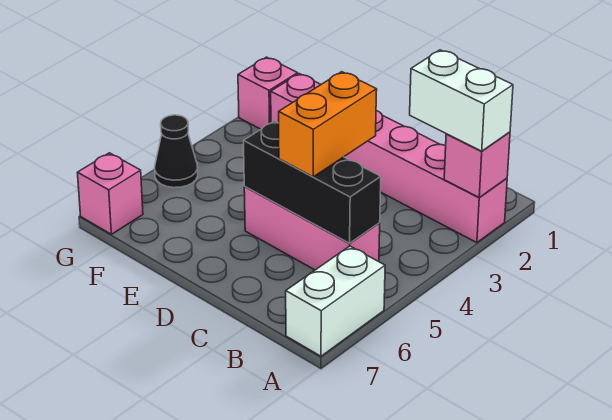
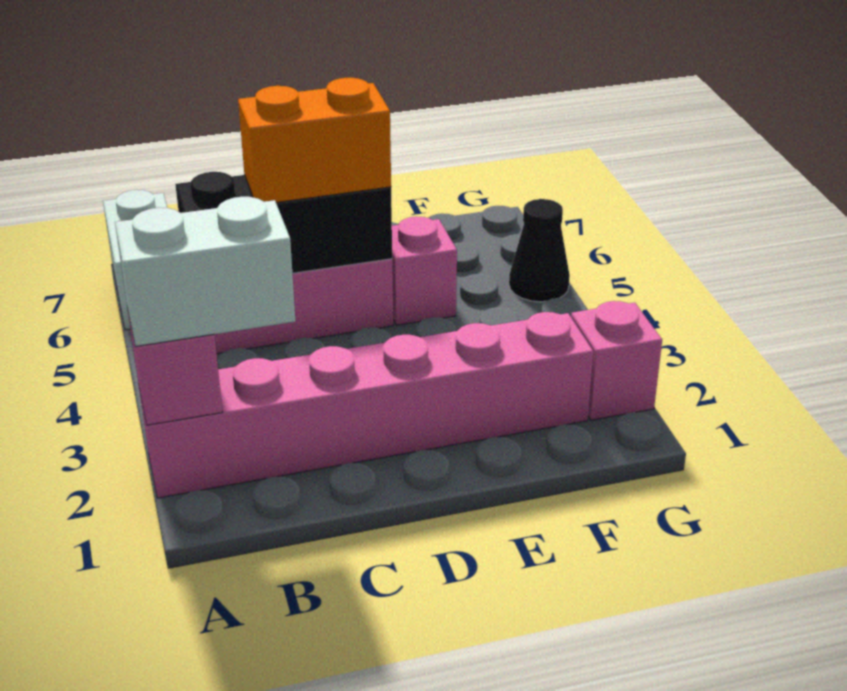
orange 1x2 brick [279,72,377,177] -> orange 1x2 brick turned to [238,78,391,202]
pink 1x1 brick [77,153,143,234] -> pink 1x1 brick moved to [392,217,457,325]

